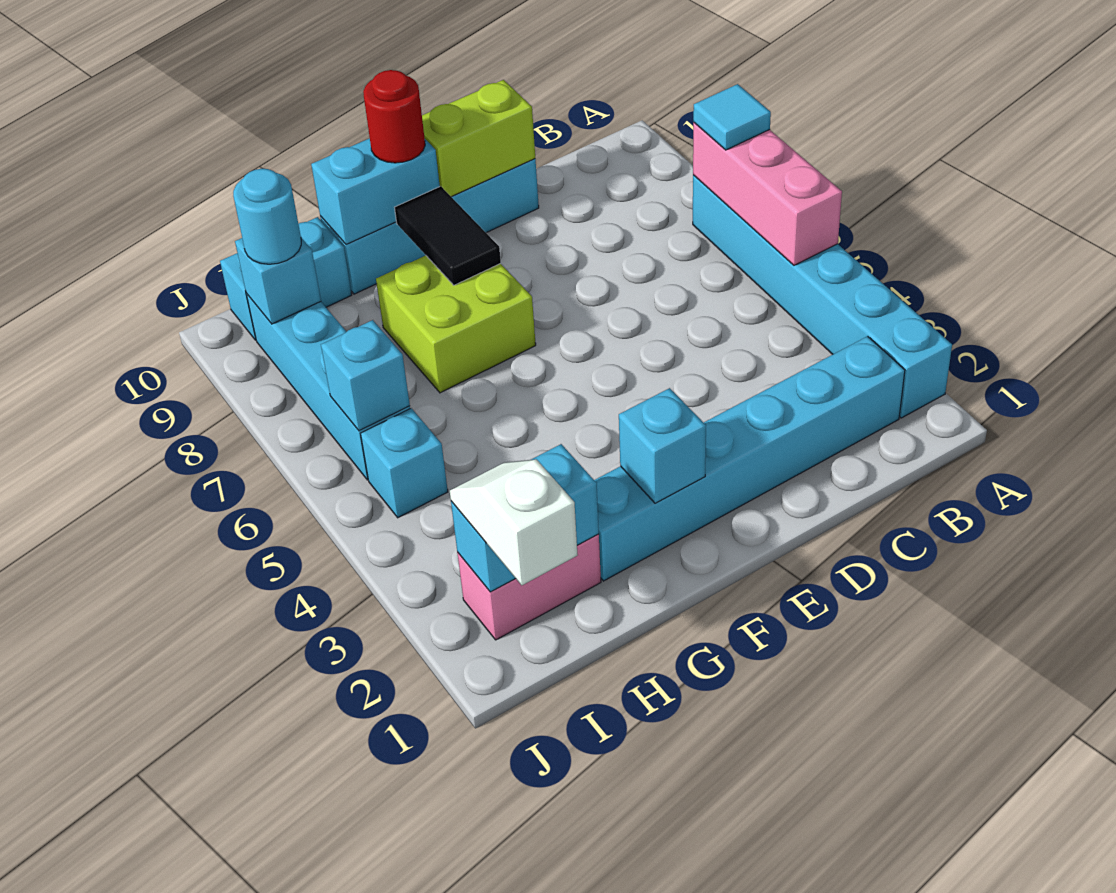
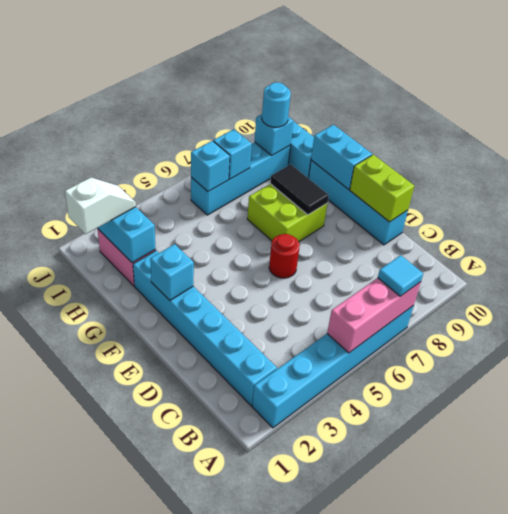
black 1x2 tile [395,186,501,285] -> black 1x2 tile turned to [270,164,329,215]
red 1x1 round brick [363,70,425,163] -> red 1x1 round brick moved to [269,234,300,278]
cyan 1x1 brick [361,408,448,518] -> cyan 1x1 brick moved to [213,129,252,179]

